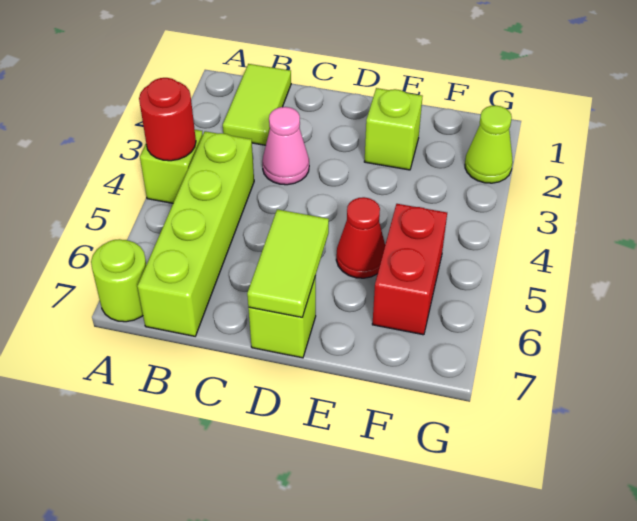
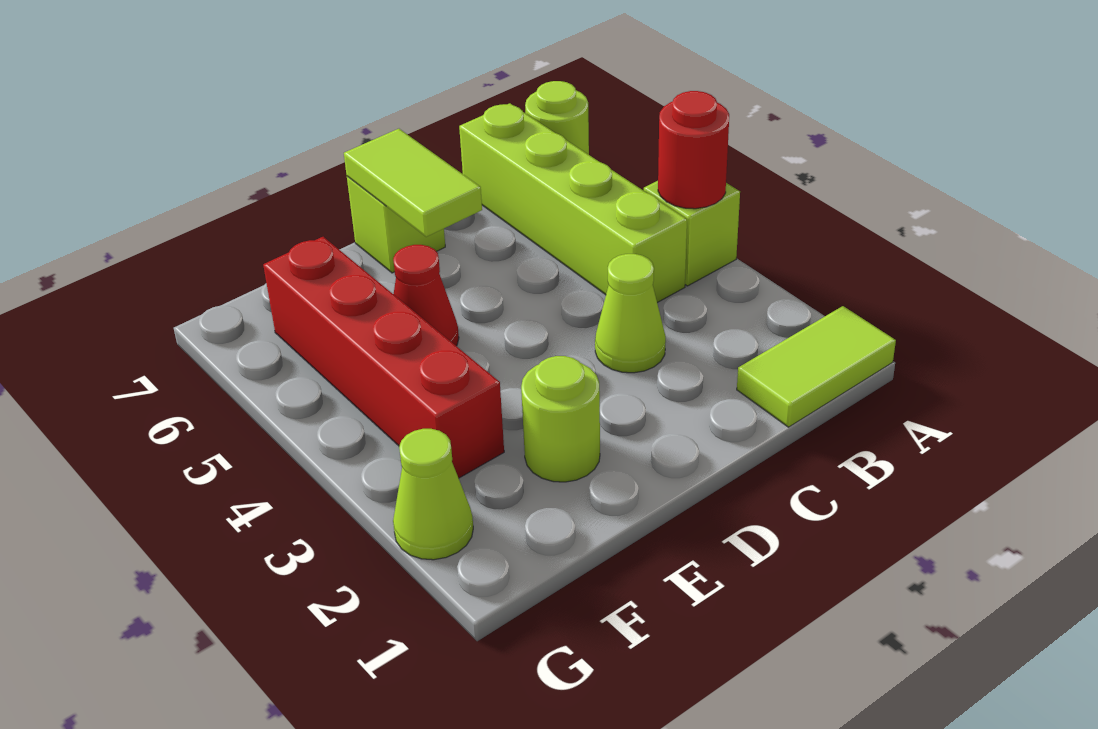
lime 1x2 tile [223,64,291,145] -> lime 1x2 tile turned to [737,306,896,427]
pink 1x1 cone [262,107,309,185] -> lime 1x1 cone [595,254,666,373]
lime 1x1 brick [364,88,423,170] -> lime 1x1 round brick [521,356,600,482]
red 1x2 brick [372,204,447,335] -> red 1x4 brick [263,237,504,478]

